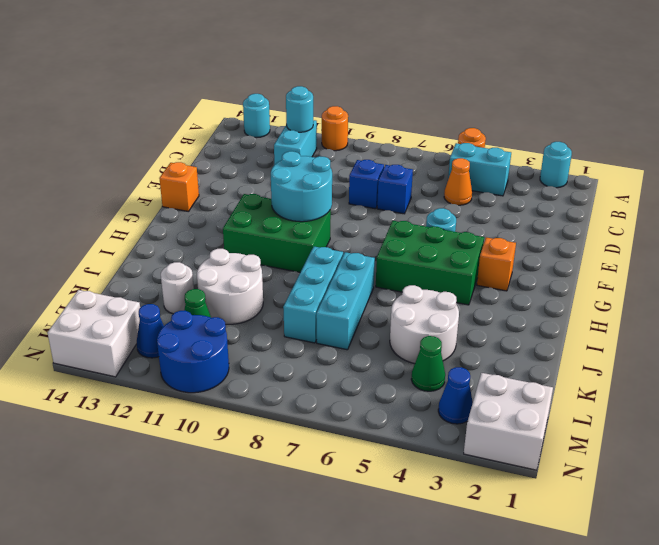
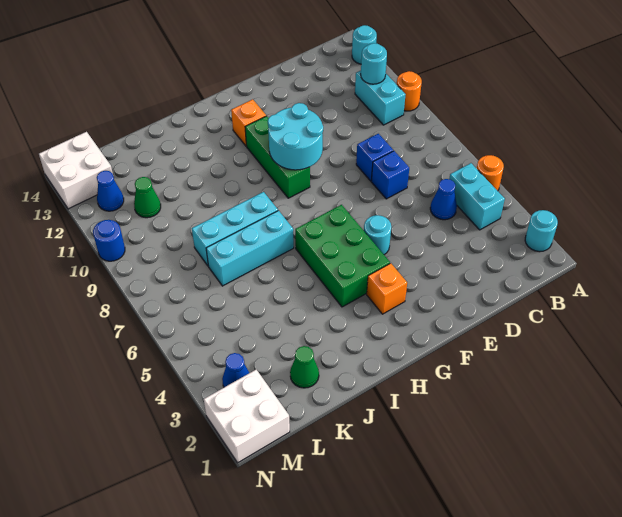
cyan 1x2 brick [274,120,317,165] -> cyan 1x2 brick turned to [355,71,406,125]
orange 1x1 cone [444,158,472,205] -> blue 1x1 cone [430,179,457,220]
orange 1x1 brick [159,162,199,212] -> orange 1x1 brick moved to [231,99,266,146]
green 2x3 brick [223,194,331,272] -> green 1x3 brick [245,116,310,198]
white 2x2 round brick [390,285,459,364] -> none
white 2x2 round brick [197,249,263,324] -> none
white 1x1 round brick [161,262,194,314] -> none
green 1x1 cone [411,336,445,391] -> green 1x1 cone moved to [290,346,319,388]
blue 2x2 round brick [157,311,229,393] -> blue 1x1 round brick [93,220,125,261]

